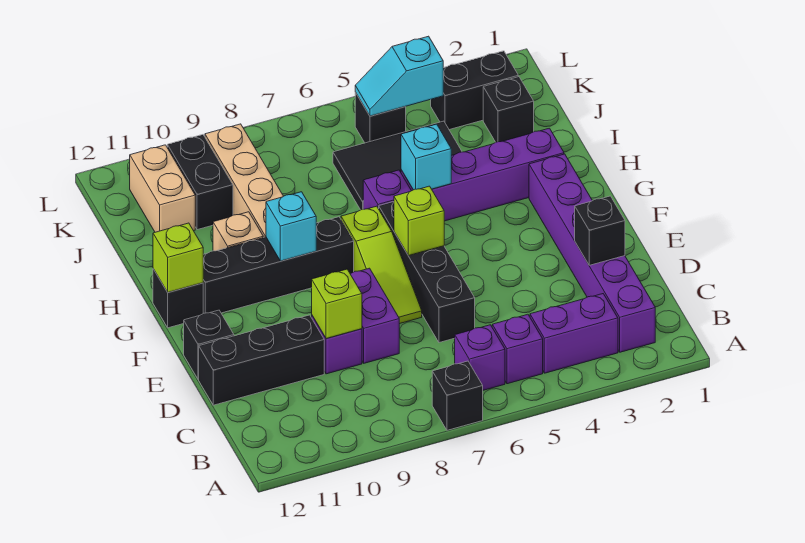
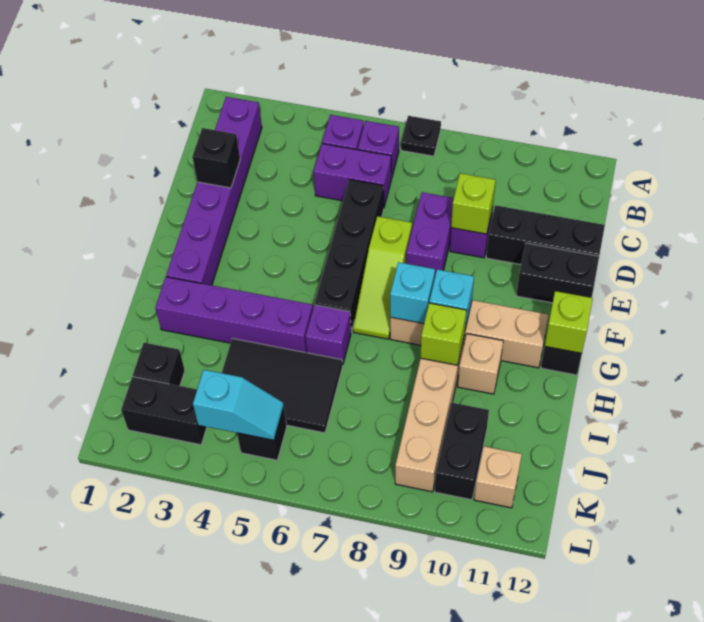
black 1x1 brick [432,361,483,430] -> black 1x1 plate [401,116,441,156]
purple 1x2 brick [530,294,618,373] -> purple 1x2 brick moved to [314,144,391,207]
lime 1x3 slope [341,206,422,324] -> lime 1x3 slope turned to [353,216,412,339]
black 1x1 brick [184,310,234,379] -> black 1x2 brick [516,243,599,303]
lime 1x1 brick [394,186,444,256] -> lime 1x1 brick moved to [421,303,467,365]
black 1x4 brick [203,217,354,313] -> tan 1x4 brick [390,300,549,368]
cyan 1x1 brick [401,124,451,190] -> cyan 1x1 brick moved to [390,262,435,324]
tan 1x2 brick [130,145,195,232] -> tan 1x1 brick [474,446,522,508]

